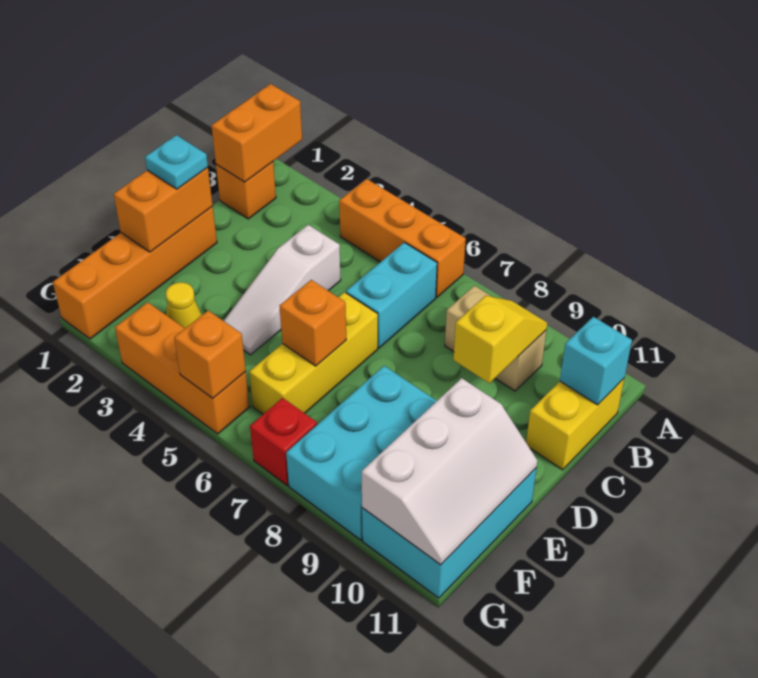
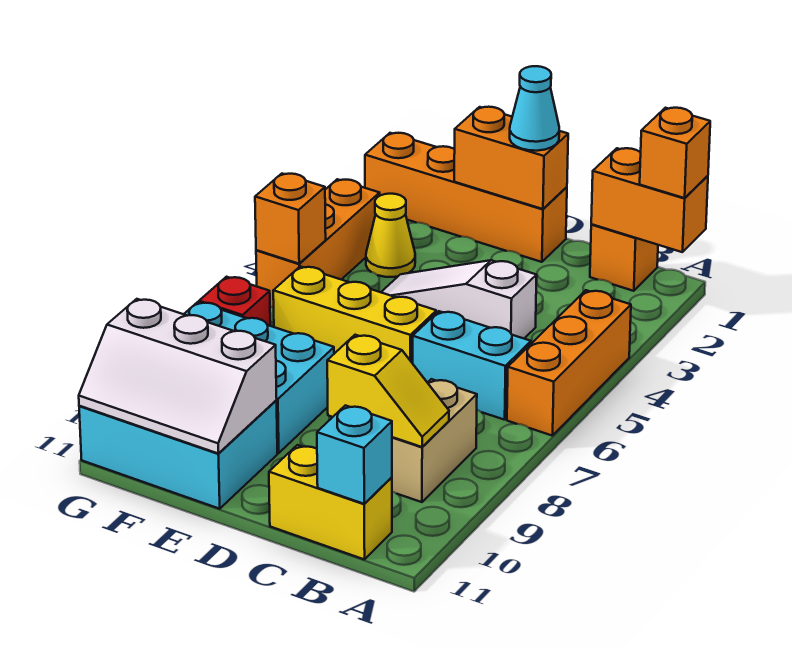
cyan 1x1 plate [145,135,208,189] -> cyan 1x1 cone [510,66,559,151]
orange 1x1 brick [280,280,346,366] -> orange 1x1 brick moved to [640,108,710,198]

